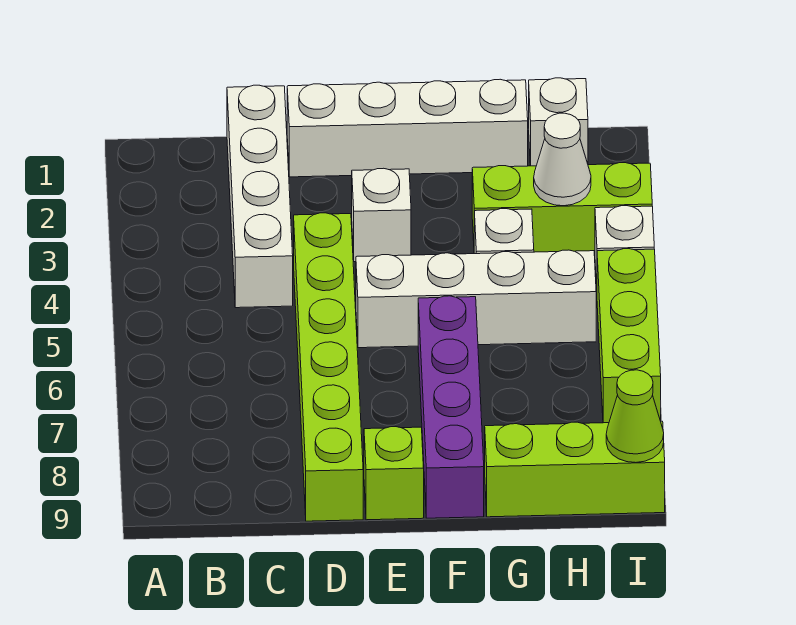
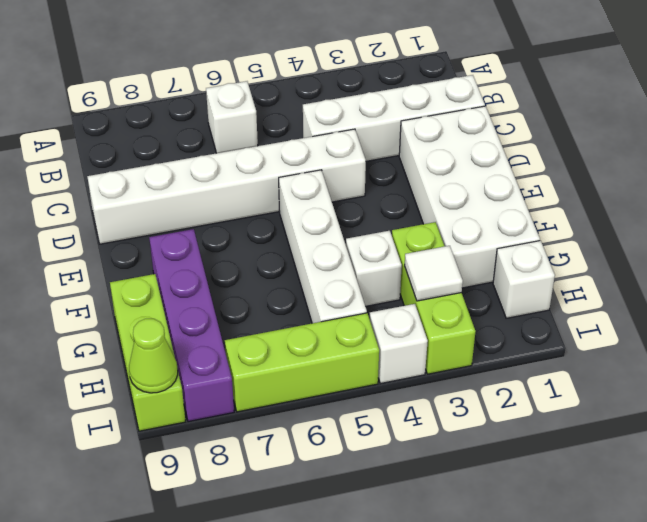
white 1x4 brick [287,79,528,177] -> white 2x4 brick [399,106,540,288]
lime 1x6 brick [294,213,363,521] -> white 1x6 brick [87,129,366,244]
white 1x1 brick [352,168,411,262] -> white 1x1 brick moved to [206,81,258,153]
lime 1x1 brick [364,427,424,520] -> none
purple 1x4 brick [418,296,484,518] -> purple 1x4 brick turned to [149,229,234,422]
white 1x1 cone [534,113,591,206] -> white 1x1 tile [405,246,463,301]

